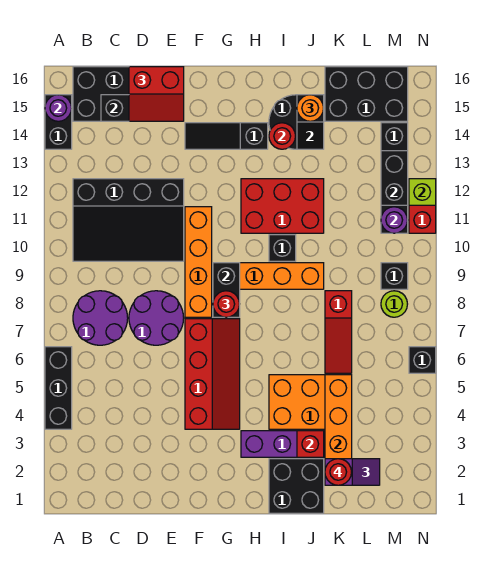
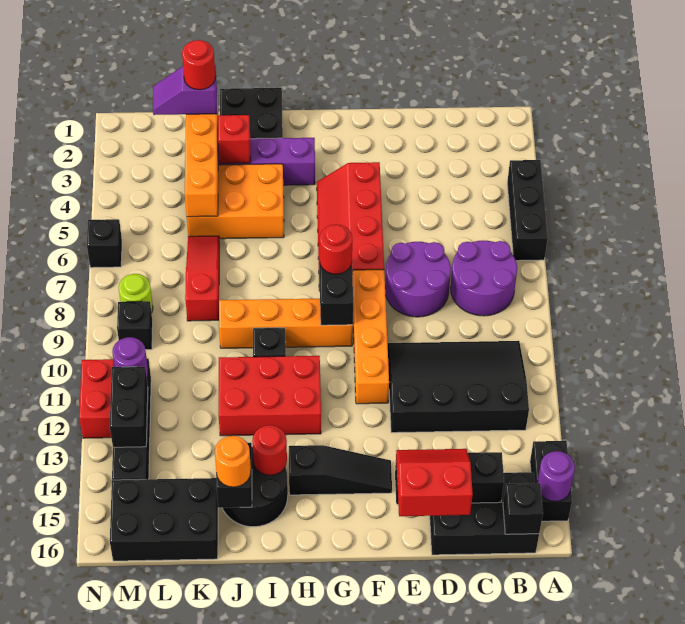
none -> black 1x1 brick [503,483,543,534]
lime 1x1 brick [409,179,436,205] -> none

